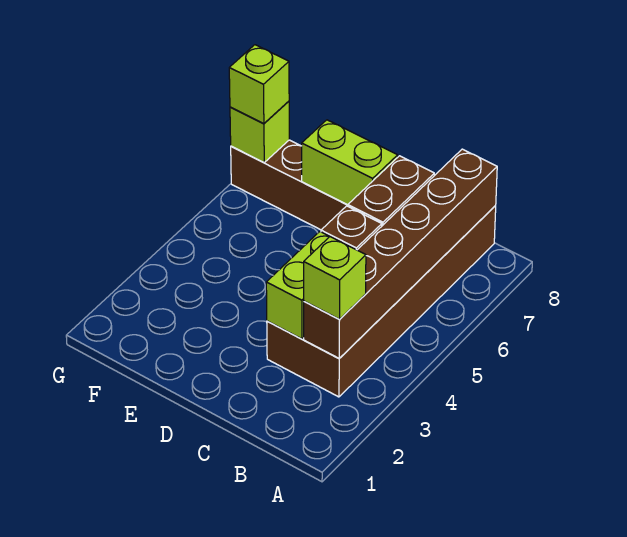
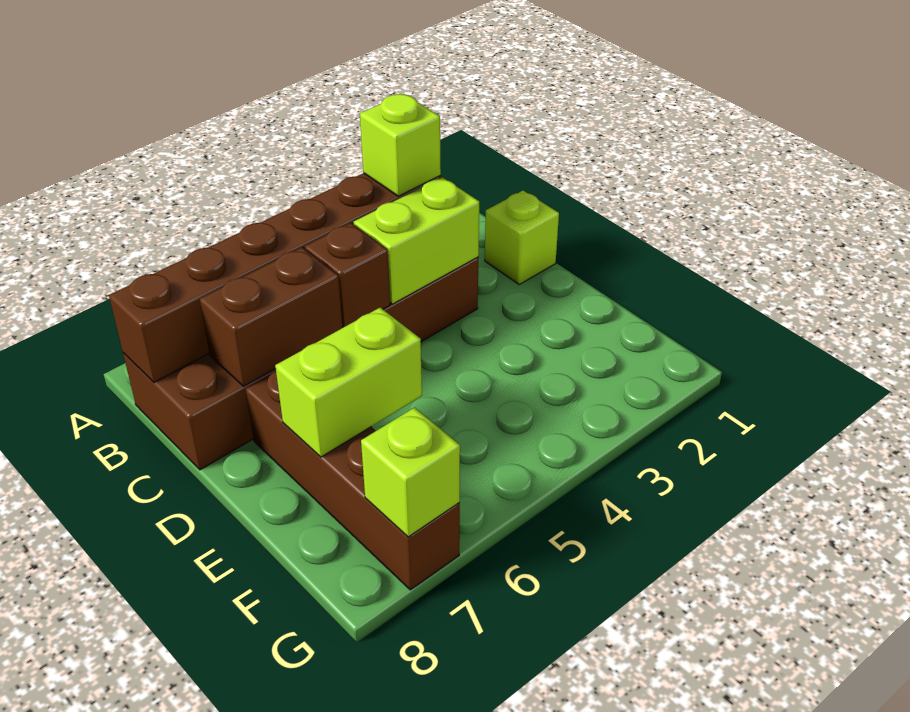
lime 1x2 brick [302,120,398,205] -> lime 1x2 brick turned to [275,308,422,457]
lime 1x1 brick [229,45,289,124] -> lime 1x1 brick moved to [485,191,559,284]

